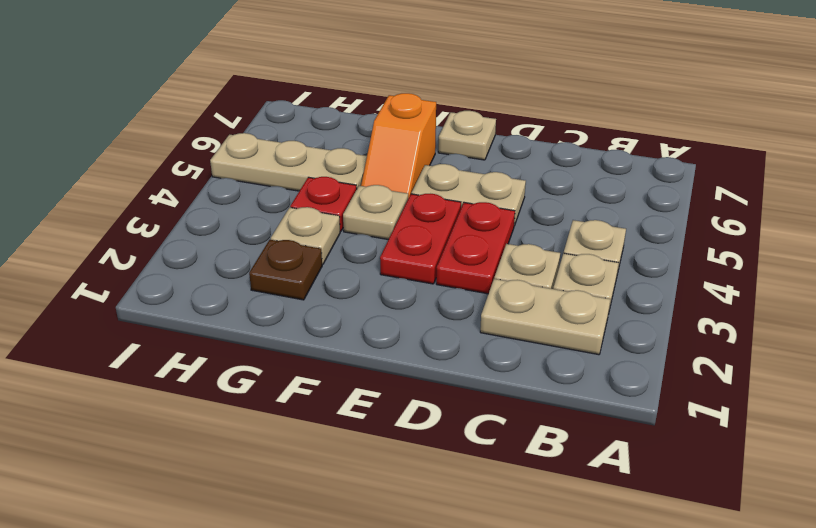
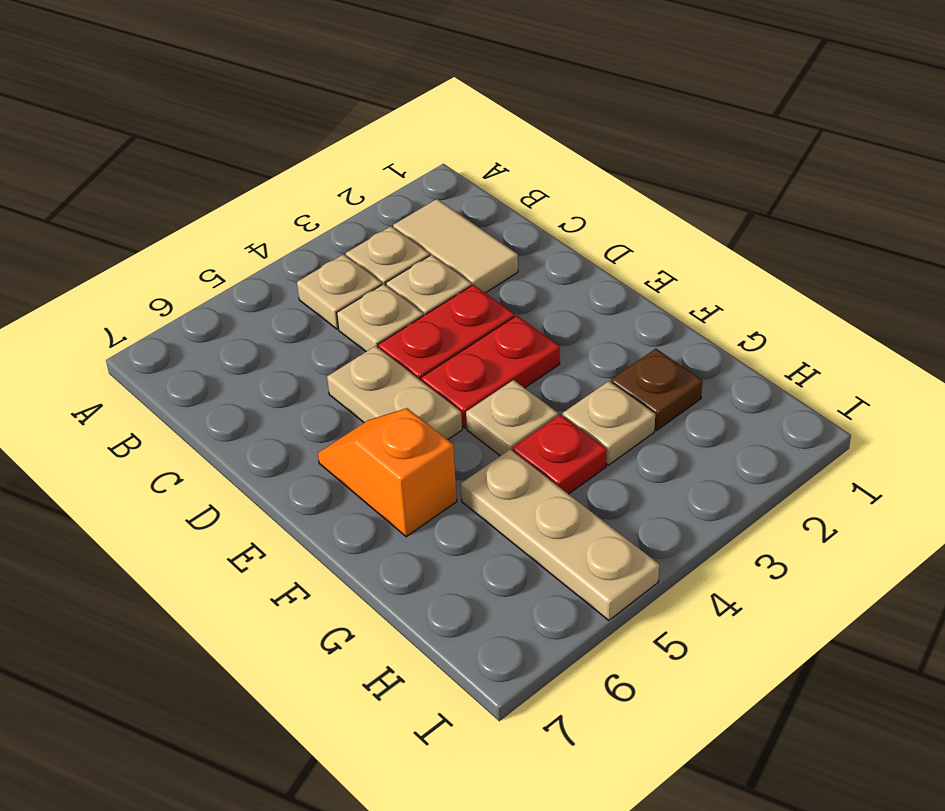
tan 1x2 plate [480,279,611,355] -> tan 1x2 tile [393,199,518,293]
tan 1x1 plate [438,111,496,160] -> tan 1x1 plate moved to [337,284,423,352]
orange 1x2 slope [361,93,436,198] -> orange 1x2 slope turned to [318,408,457,537]

